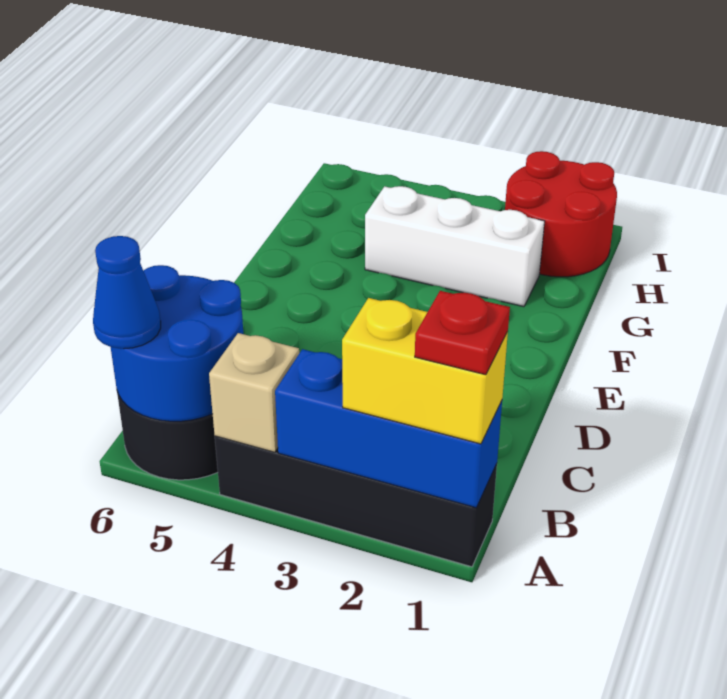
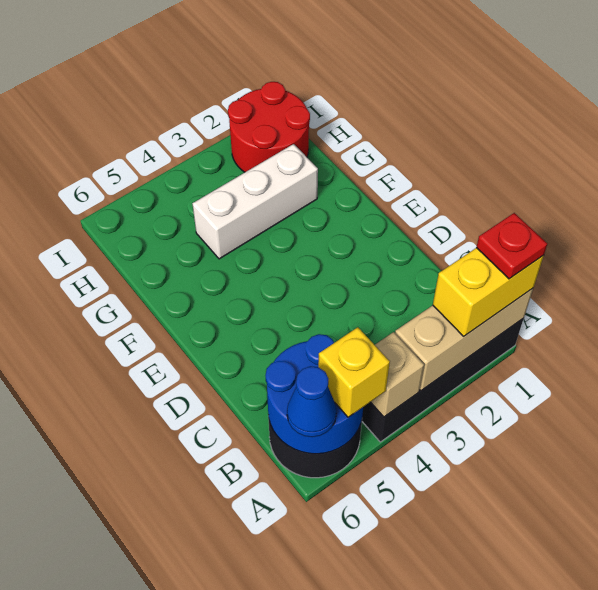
blue 1x3 brick [275,349,502,508] -> tan 1x3 brick [395,288,533,391]
none -> yellow 1x1 brick [318,327,390,417]

